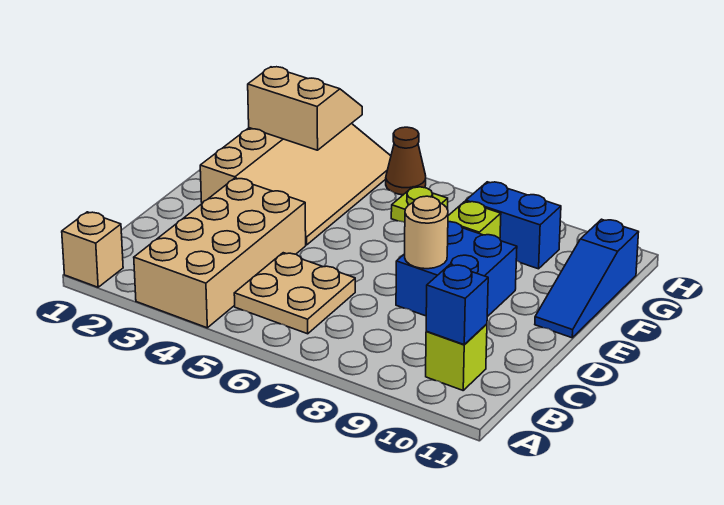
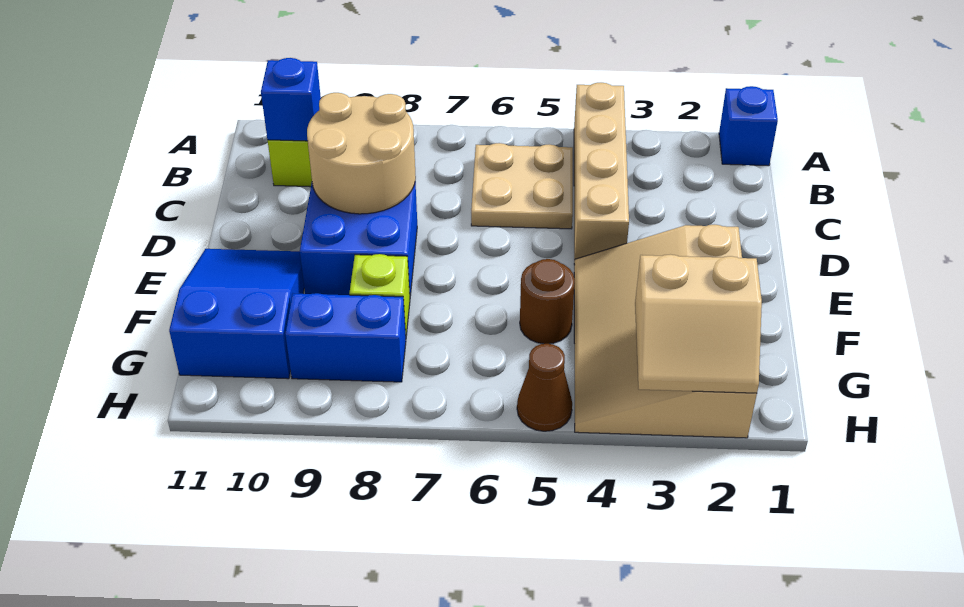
tan 1x1 brick [62,212,123,287] -> blue 1x1 brick [719,86,778,166]
tan 2x4 brick [134,178,306,328] -> tan 1x4 brick [574,83,629,265]
tan 1x1 round brick [405,196,448,269] -> tan 2x2 round brick [307,93,416,214]
blue 1x3 slope [535,219,639,338] -> blue 2x3 slope [169,249,304,379]
none -> brown 1x1 round brick [520,259,575,344]
lime 1x1 plate [391,187,448,222] -> none

